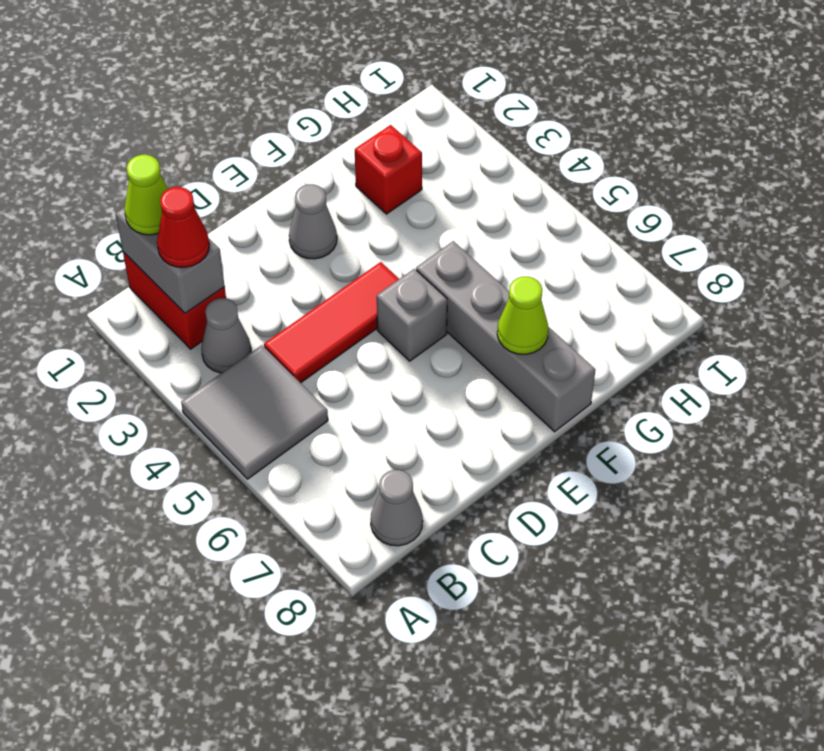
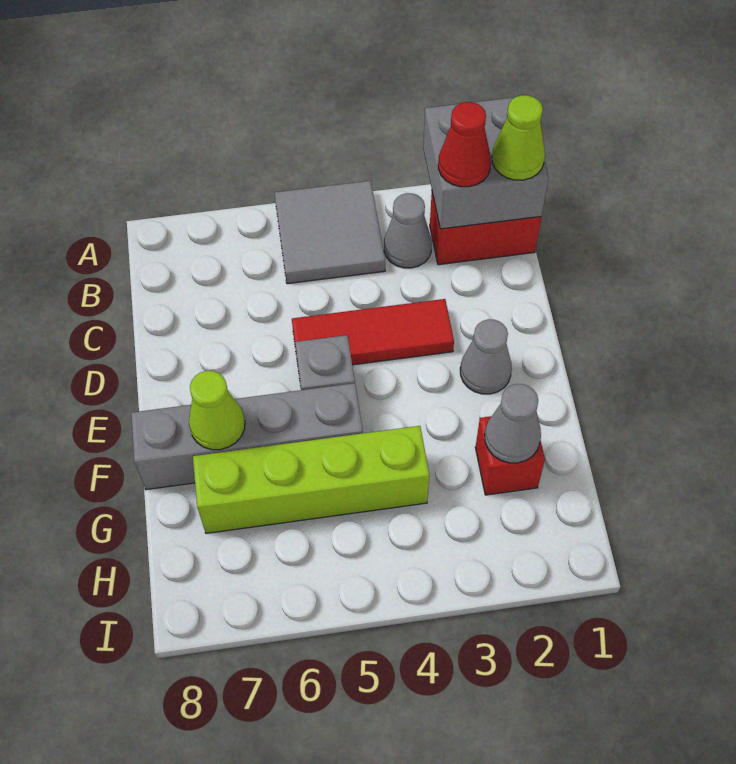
grey 1x2 brick [116,207,225,313] -> grey 2x2 brick [423,97,549,229]
grey 1x1 cone [371,470,423,546] -> grey 1x1 cone moved to [485,384,541,463]
red 1x3 tile [264,262,399,383] -> red 1x3 tile turned to [292,299,454,365]
none -> lime 1x4 brick [193,426,429,533]

